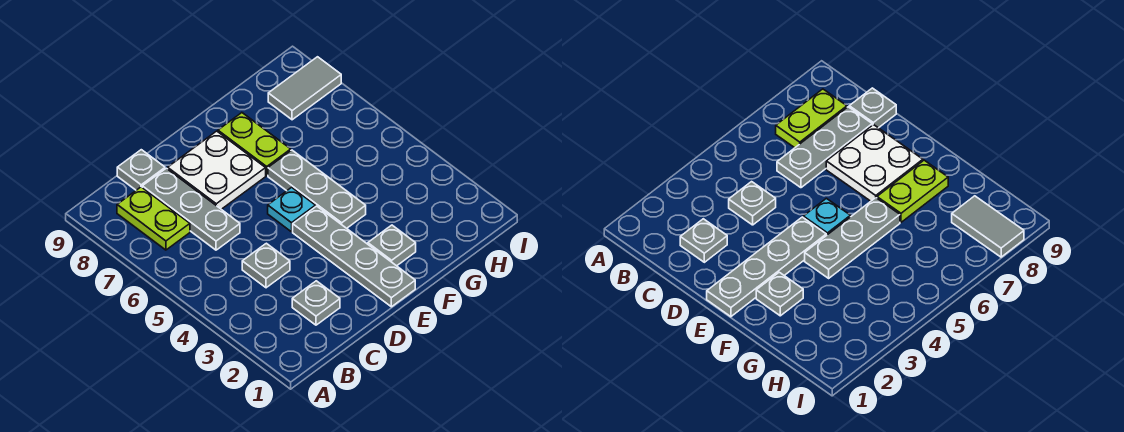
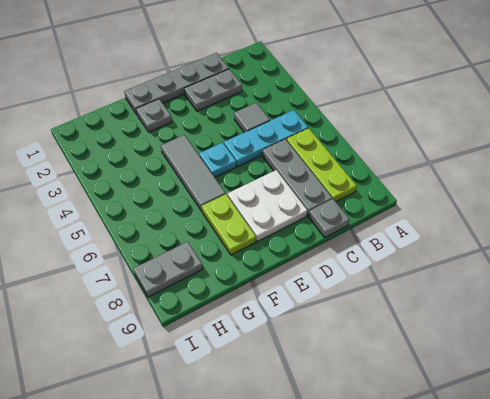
none -> cyan 1x3 plate [224,110,308,167]
lime 1x2 plate [117,187,190,250] -> lime 1x3 plate [287,128,356,202]
grey 1x1 plate [292,281,340,325] -> grey 1x2 plate [184,69,242,111]
grey 1x1 plate [242,243,290,288] -> grey 1x1 tile [234,103,270,132]
grey 1x4 plate [293,206,415,307] -> grey 1x4 plate turned to [124,53,229,114]
grey 1x3 plate [268,150,366,228] -> grey 1x3 tile [161,135,226,211]
grey 1x2 tile [268,57,341,120] -> grey 1x2 plate [133,242,202,297]

